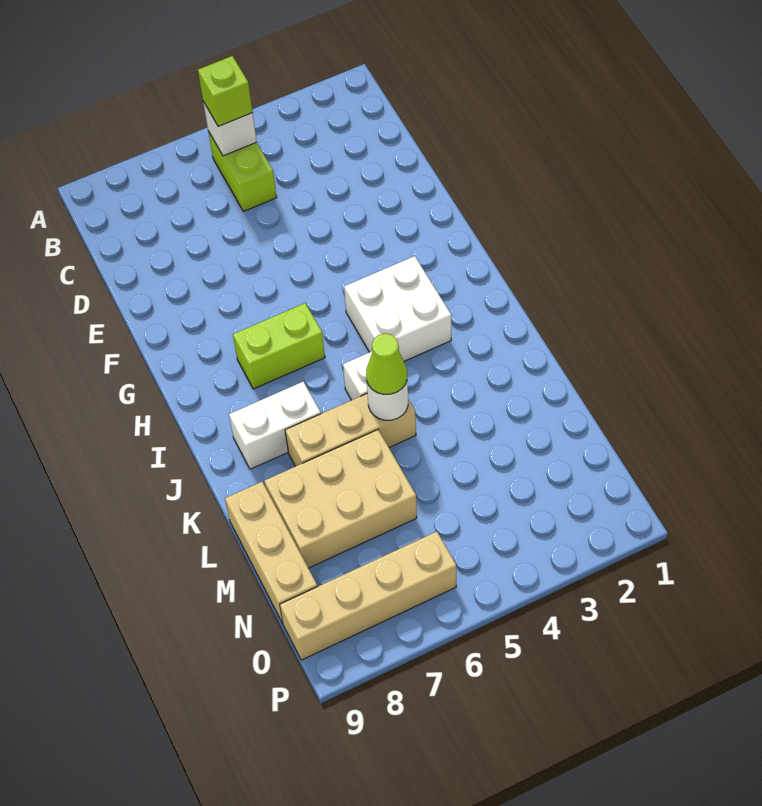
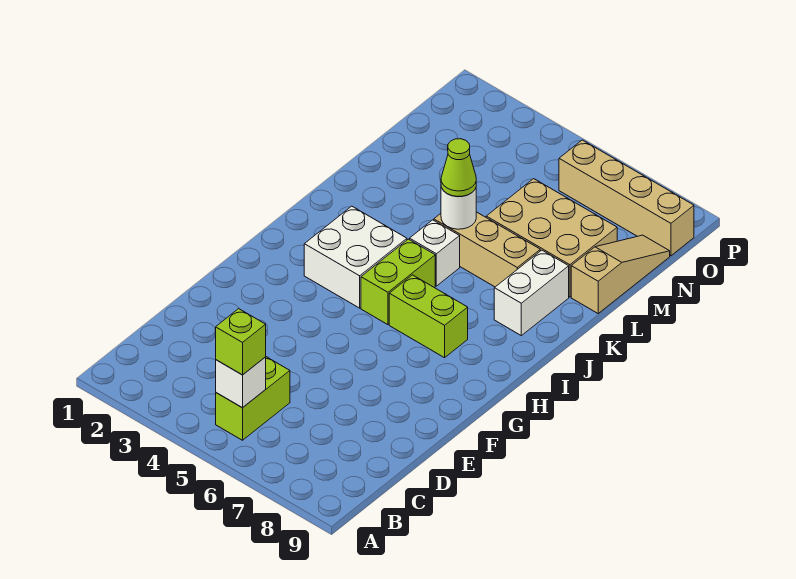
none -> lime 1x2 brick [361,239,435,325]
white 1x2 brick [229,382,321,469] -> white 1x2 brick turned to [494,250,569,336]
tan 1x3 brick [225,482,317,624] -> tan 1x3 slope [571,235,670,313]

